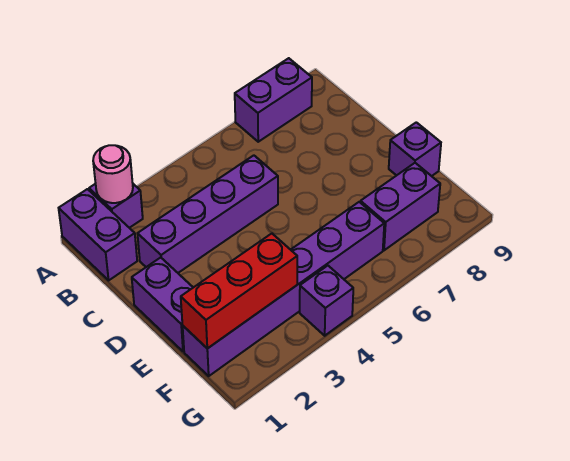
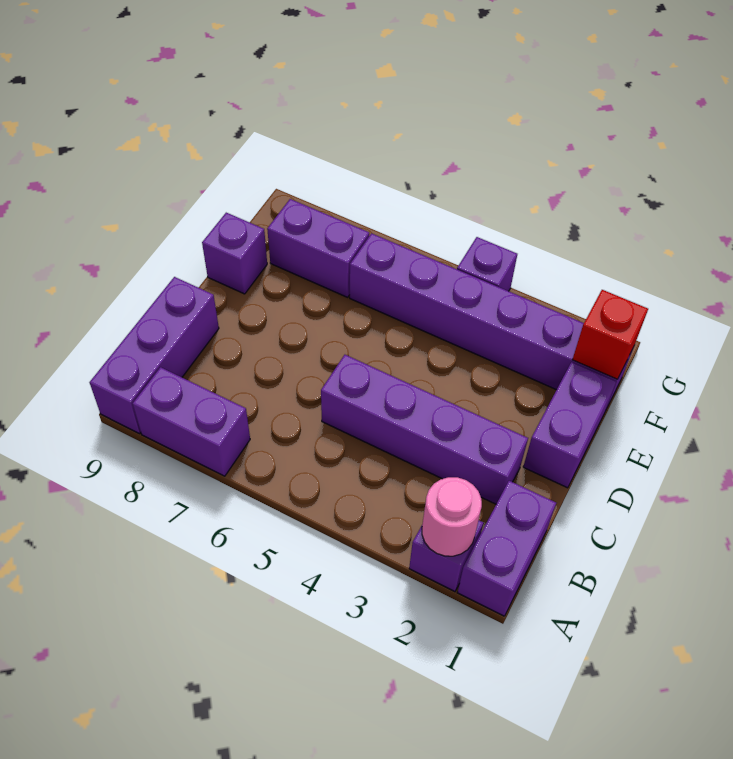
none -> purple 1x3 brick [90,277,219,434]
red 1x3 brick [181,234,297,349] -> red 1x1 brick [572,290,648,379]

